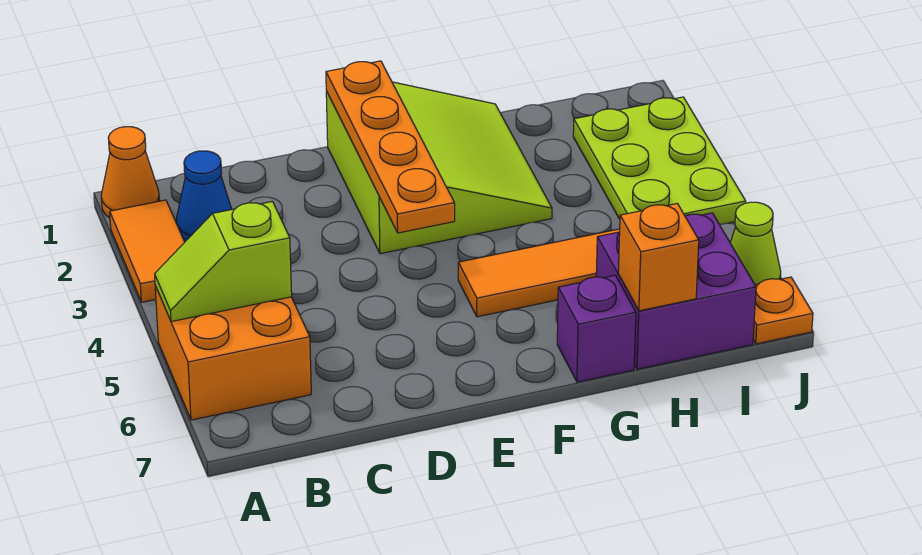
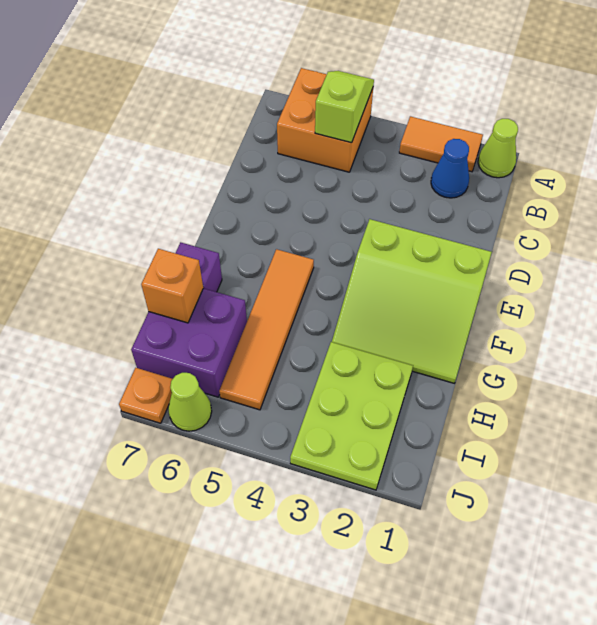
orange 1x1 cone [101,127,159,218] -> lime 1x1 cone [478,119,518,178]
orange 1x4 plate [326,61,455,233] -> none
lime 2x3 plate [573,97,746,225] -> lime 2x3 plate turned to [290,342,413,490]

